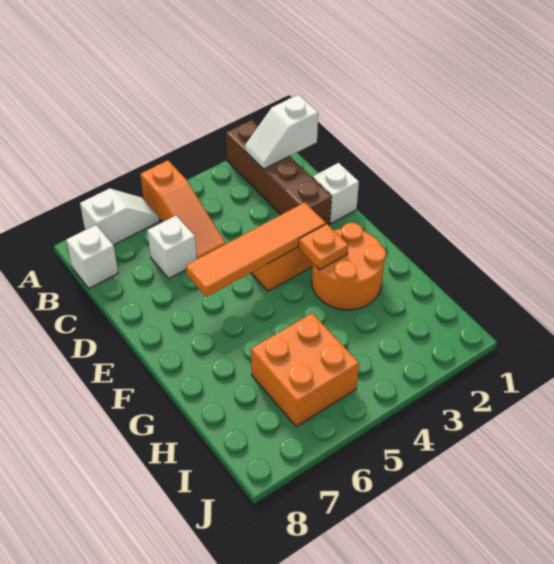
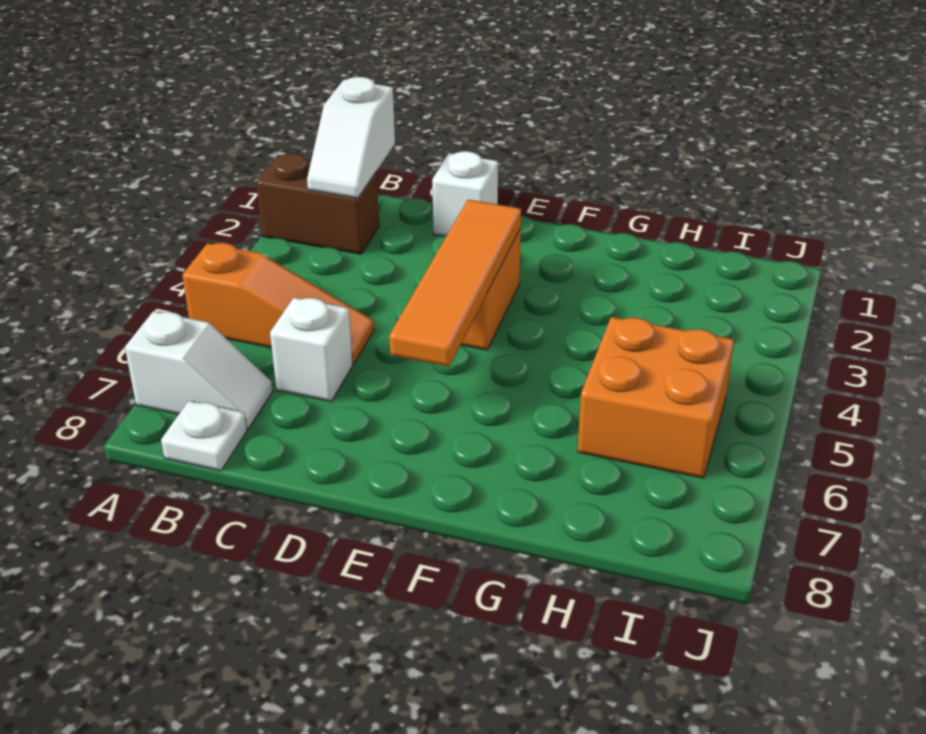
brown 1x4 brick [226,120,332,225] -> brown 1x2 brick [256,154,379,254]
white 1x2 slope [80,188,160,245] -> white 1x2 slope turned to [125,311,273,429]
white 1x1 brick [66,225,118,288] -> white 1x1 plate [161,401,247,471]
orange 2x2 round brick [312,223,386,310] -> none
orange 1x1 plate [299,224,348,270] -> none

